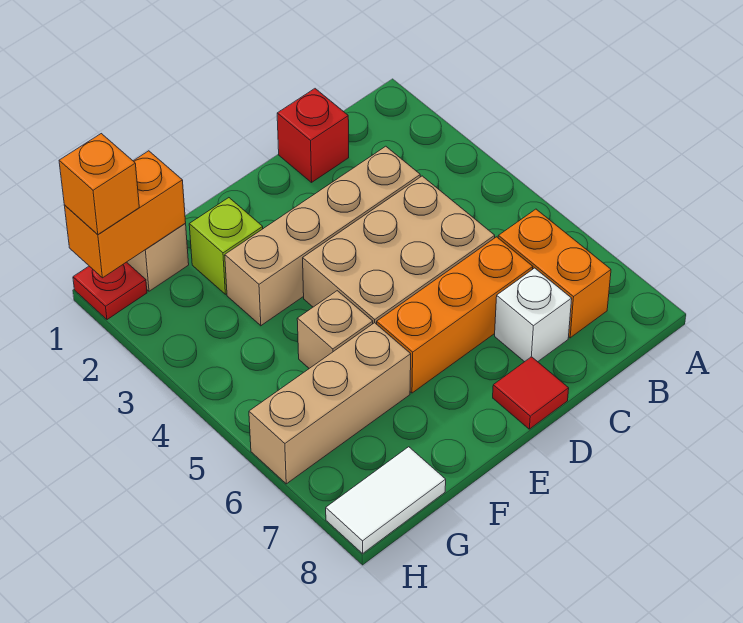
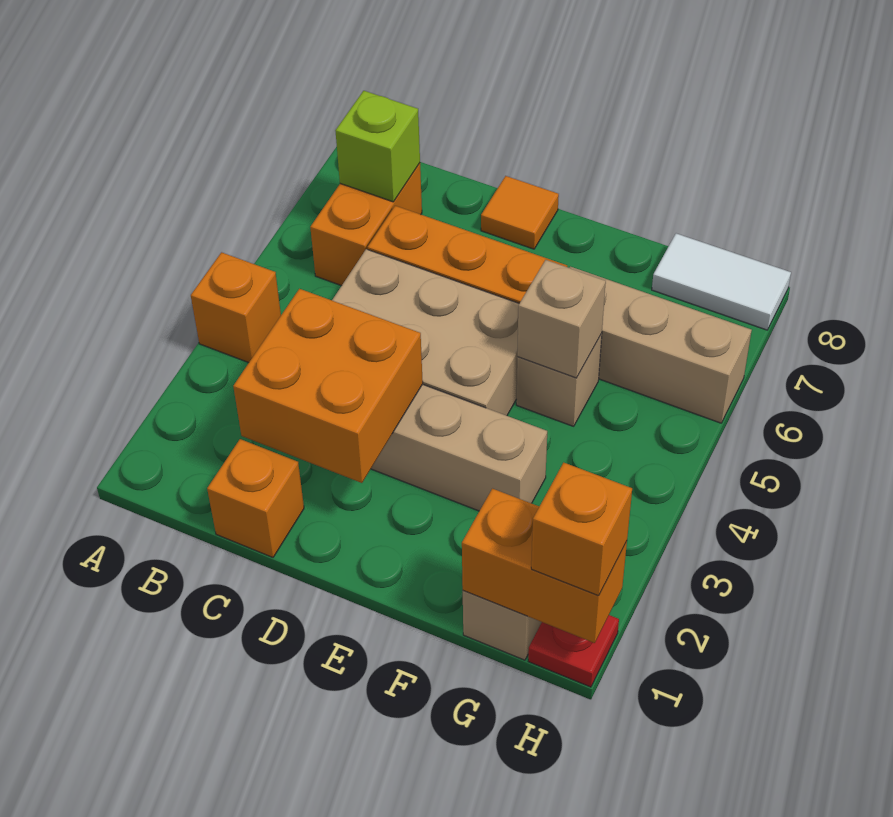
none -> orange 1x1 brick [191,252,281,363]
red 1x1 brick [277,89,349,182] -> orange 1x1 brick [207,439,304,557]
none -> orange 2x2 brick [233,289,423,483]
white 1x1 brick [495,268,572,362] -> none
red 1x1 tile [493,357,569,429] -> orange 1x1 tile [481,176,559,249]
lime 1x1 brick [189,198,263,294] -> lime 1x1 brick moved to [335,91,420,202]
none -> tan 1x1 brick [517,260,606,378]

